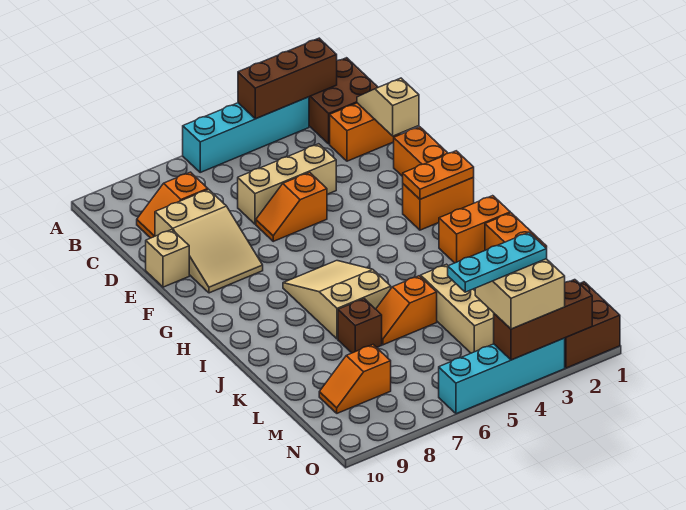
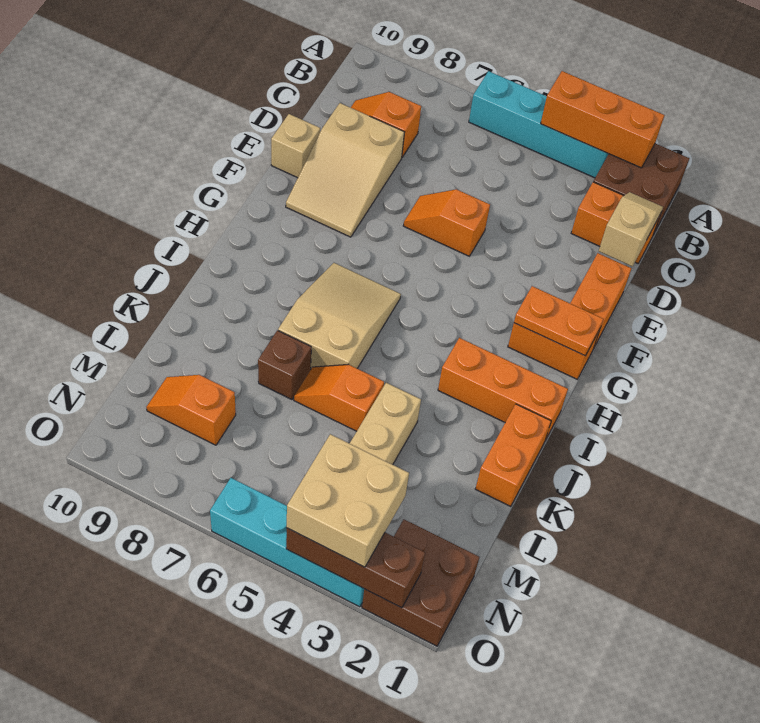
brown 1x3 brick [238,38,337,119] -> orange 1x3 brick [541,71,664,168]
tan 1x3 brick [238,144,336,224] -> none
orange 1x2 brick [439,196,510,263] -> orange 1x3 brick [438,338,568,440]
cyan 1x3 plate [448,232,547,292] -> none

